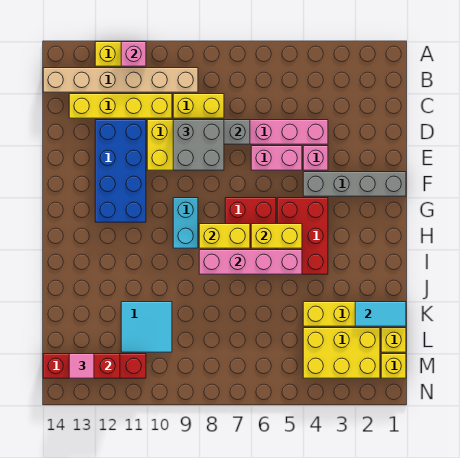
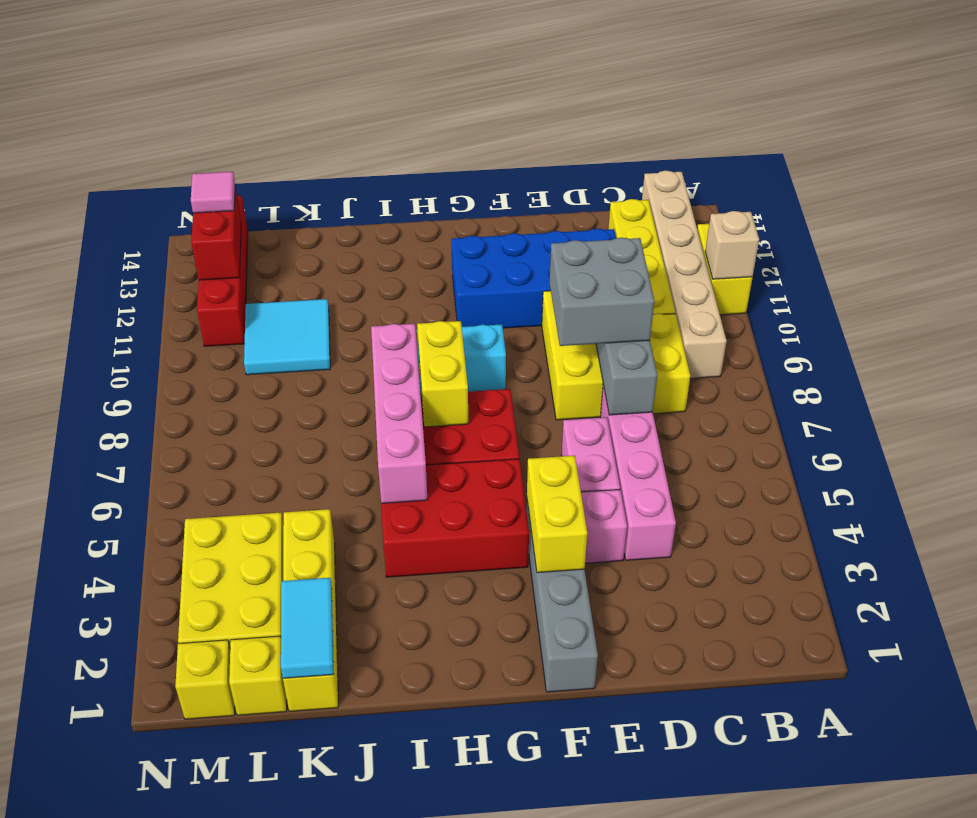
pink 1x1 brick [121,42,146,66] -> tan 1x1 brick [705,211,759,279]
yellow 1x2 brick [251,224,302,248] -> yellow 1x2 brick moved to [527,456,587,573]

